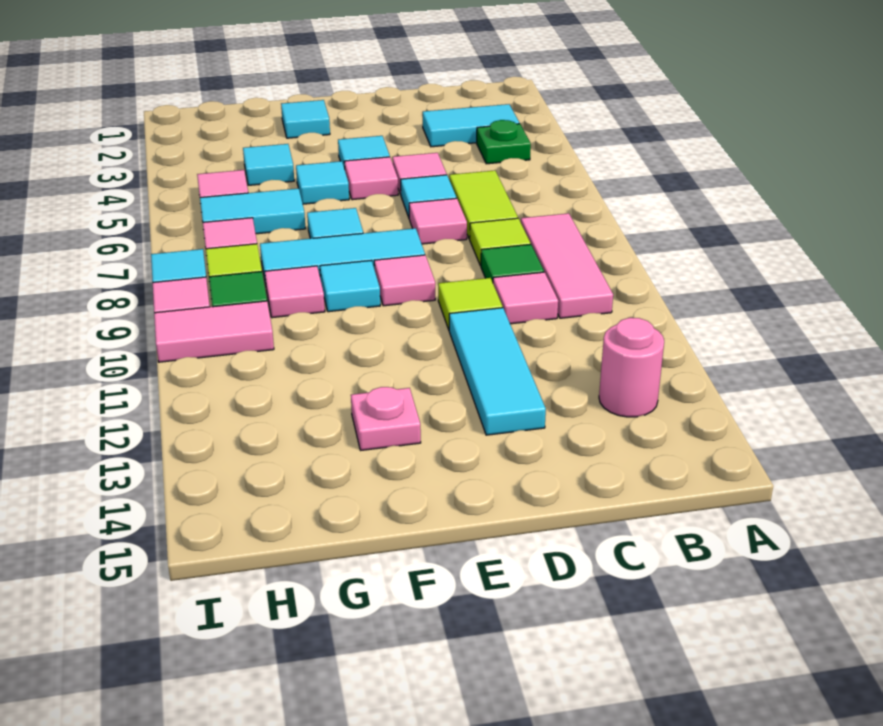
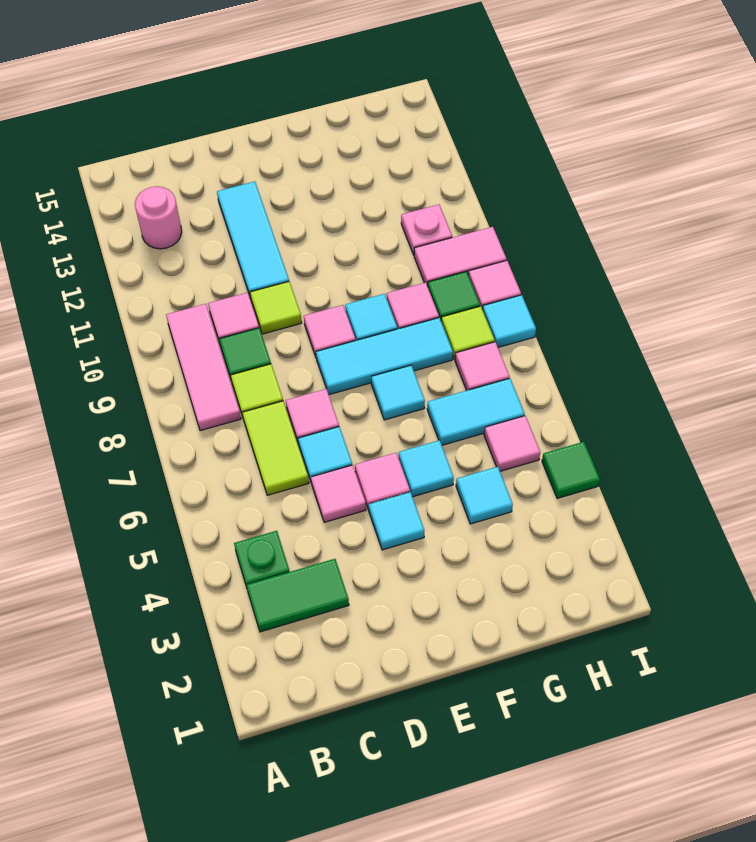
cyan 1x2 tile [423,104,520,147] -> green 1x2 tile [246,559,349,632]
cyan 1x1 tile [281,100,330,138] -> none
pink 1x1 plate [351,387,421,450] -> pink 1x1 plate moved to [401,205,452,255]
none -> green 1x1 tile [542,442,600,498]

